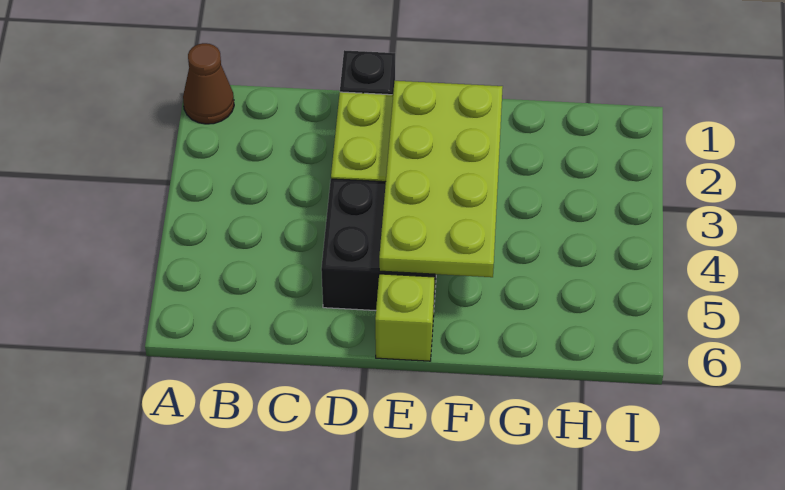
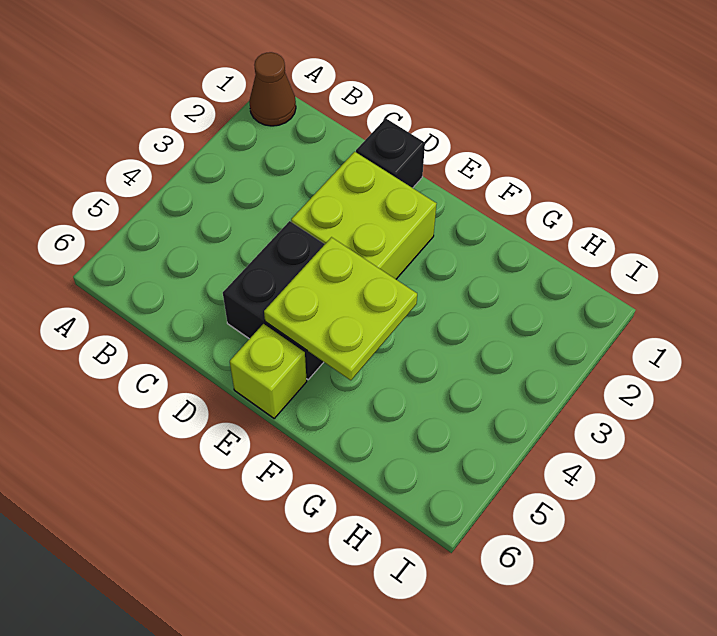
lime 2x4 plate [379,81,503,277] -> lime 2x2 plate [264,237,417,380]

